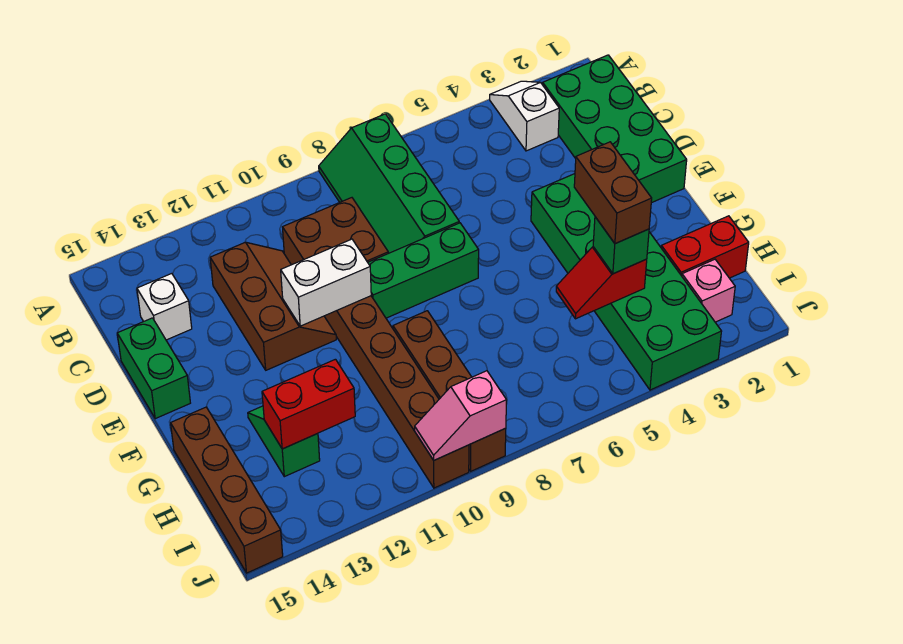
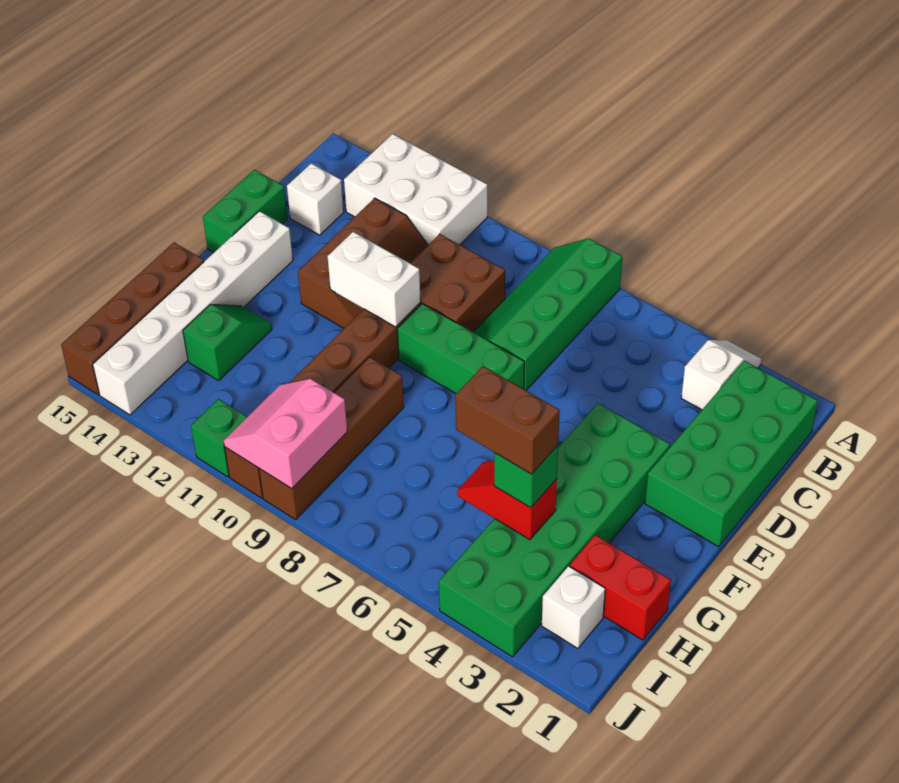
none -> white 2x3 brick [344,134,487,245]
none -> white 1x6 brick [93,211,293,415]
brown 1x2 brick [574,142,652,244] -> brown 1x2 brick turned to [455,366,560,474]
red 1x2 brick [262,359,355,449] -> none
pink 1x1 brick [682,259,735,322] -> white 1x1 brick [542,566,605,648]
pink 1x2 slope [415,371,507,460] -> pink 2x2 slope [224,379,347,488]
none -> green 1x1 brick [191,399,247,477]

